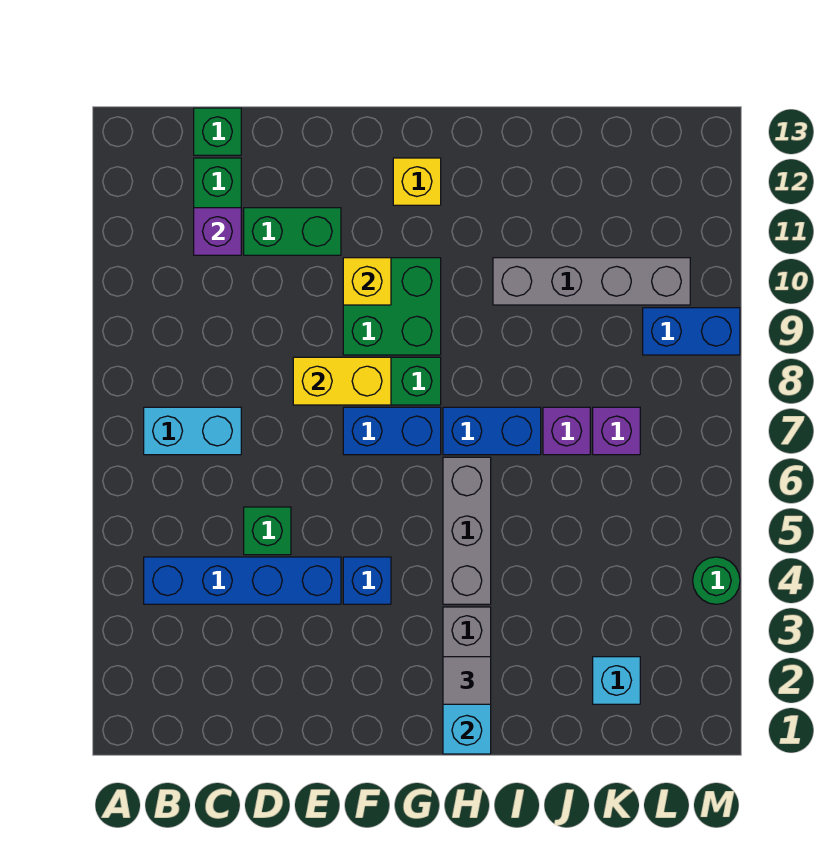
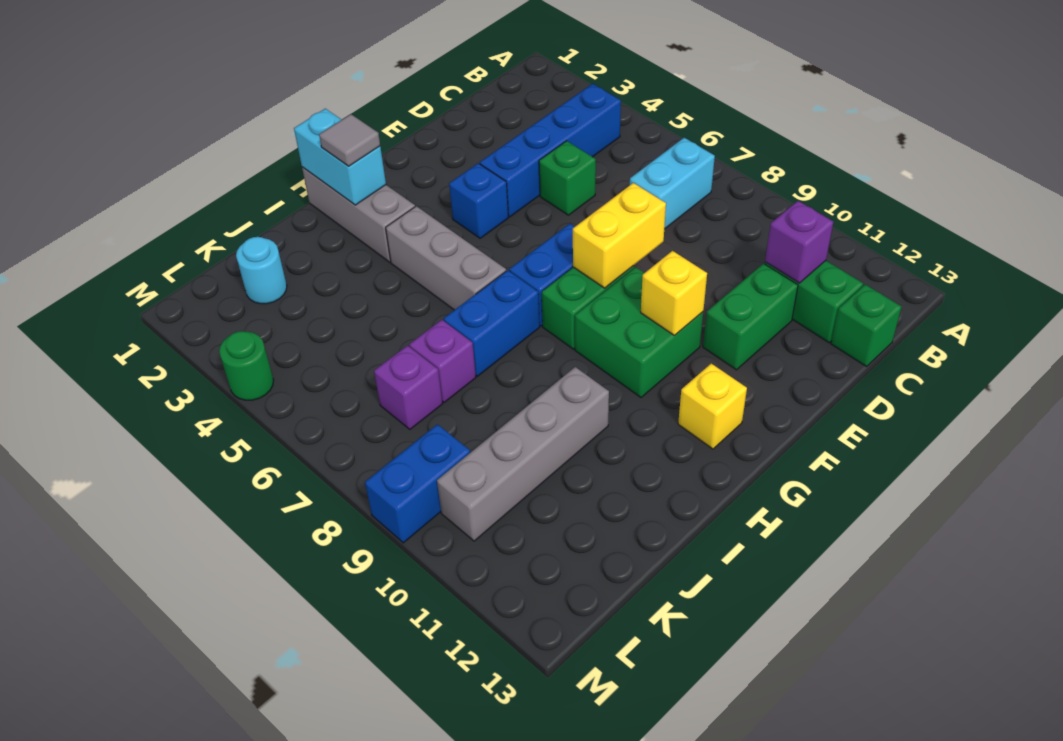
cyan 1x1 brick [593,657,640,704] -> cyan 1x1 round brick [236,237,287,304]

